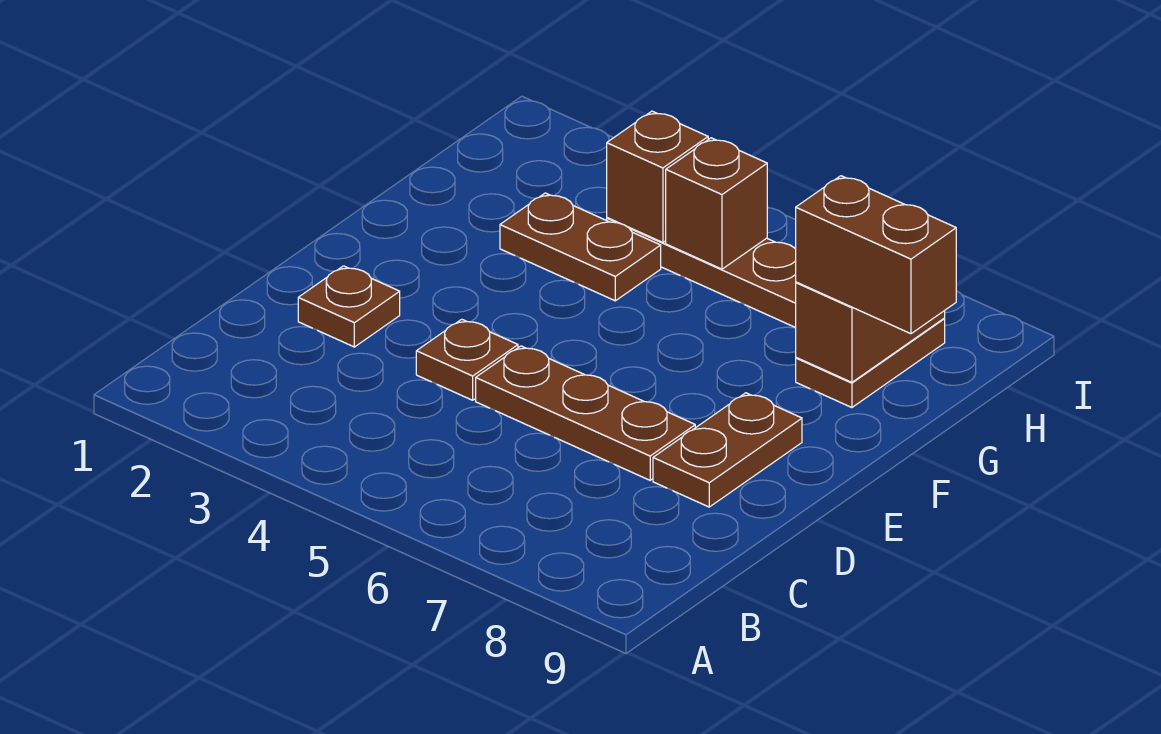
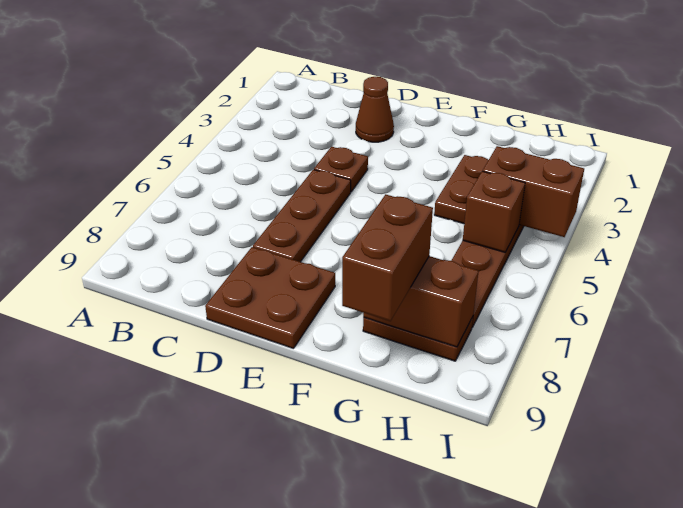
brown 1x1 plate [298,266,400,347] -> brown 1x1 cone [356,77,394,142]
brown 1x2 plate [653,393,802,507] -> brown 2x2 plate [205,247,335,349]
brown 1x1 brick [607,111,708,242] -> brown 1x2 brick [483,146,584,237]

